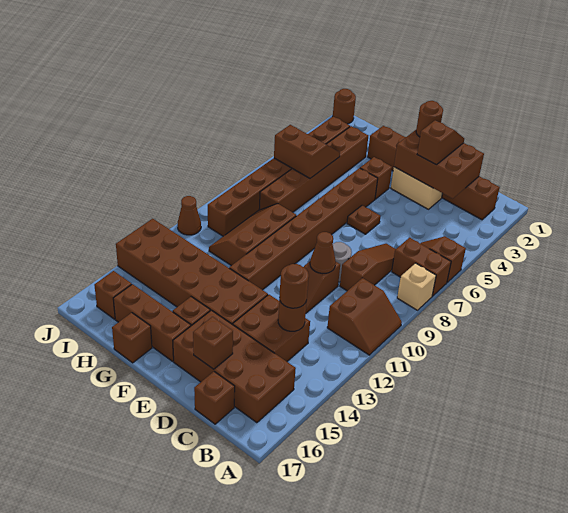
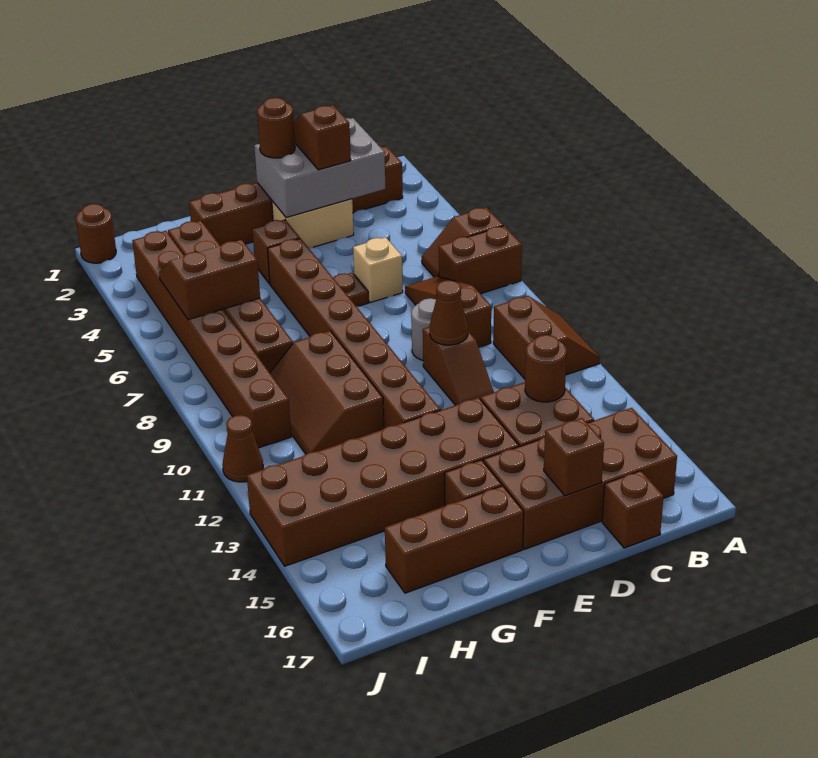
tan 1x1 brick [397,263,436,310] -> tan 1x1 brick moved to [353,237,403,303]
brown 2x3 brick [394,130,484,199] -> grey 2x3 brick [254,118,386,218]
brown 1x1 round brick [279,264,309,308] -> none
brown 1x1 brick [112,313,152,363] -> none
brown 1x1 brick [94,271,132,319] -> none

